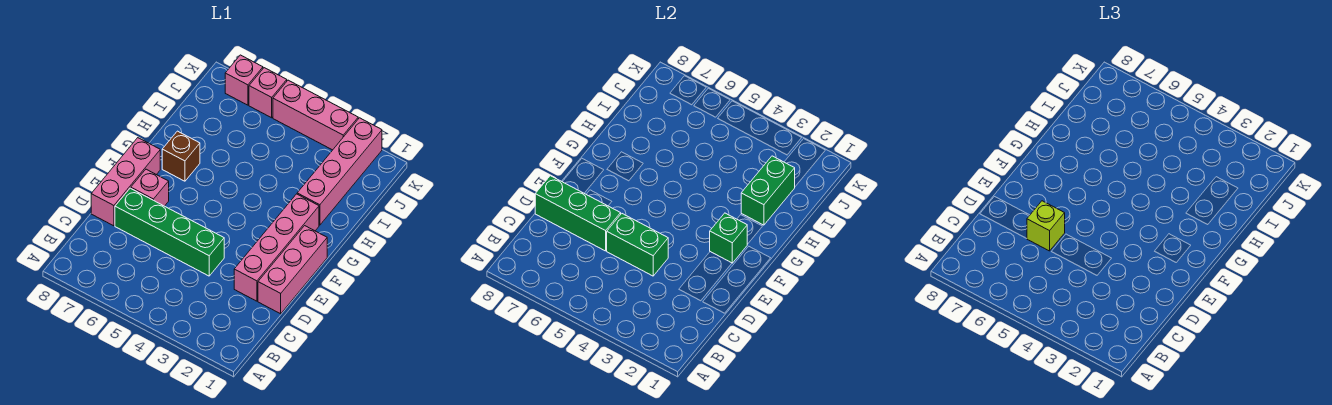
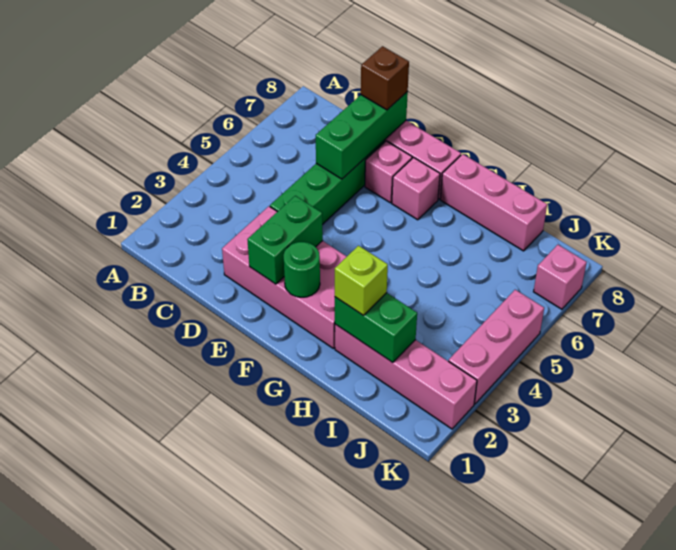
pink 1x3 brick [258,226,327,314] -> pink 1x3 brick moved to [440,154,547,251]
pink 1x4 brick [234,194,319,301] -> pink 2x4 brick [222,206,347,349]
green 1x2 brick [607,214,668,276] -> green 1x2 brick moved to [247,196,323,284]
lime 1x1 brick [1027,201,1065,251] -> lime 1x1 brick moved to [335,246,388,316]
green 1x1 brick [710,213,747,263] -> green 1x1 round brick [284,242,320,297]
brown 1x1 brick [162,131,200,181] -> brown 1x1 brick moved to [361,46,409,110]
pink 1x1 brick [249,68,287,118] -> pink 1x1 brick moved to [392,158,440,220]

